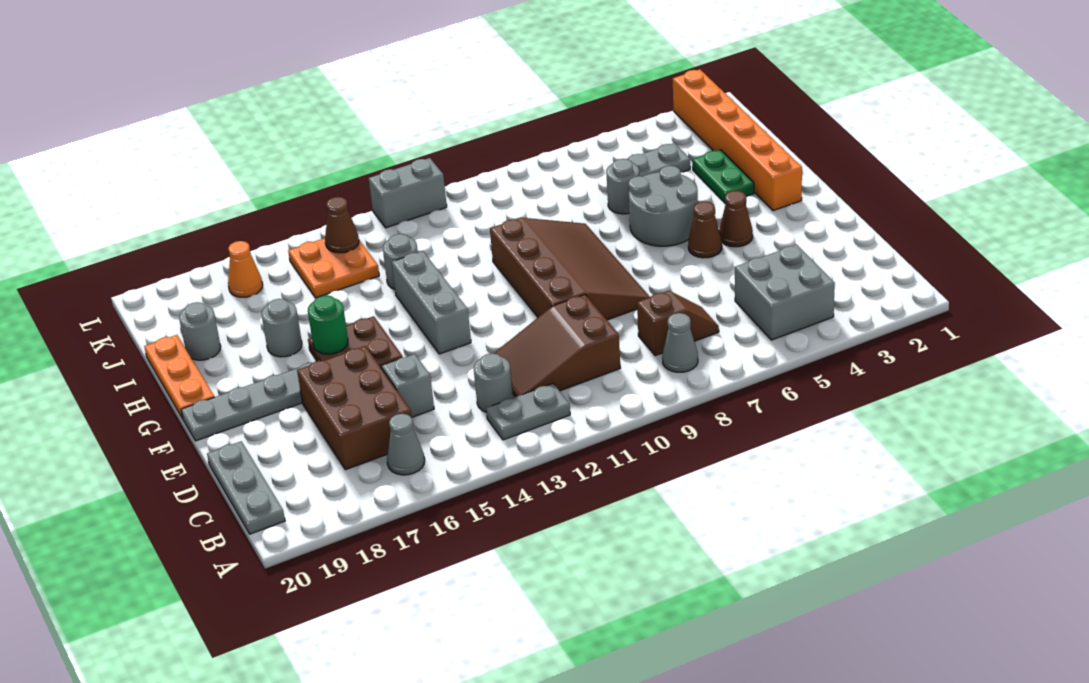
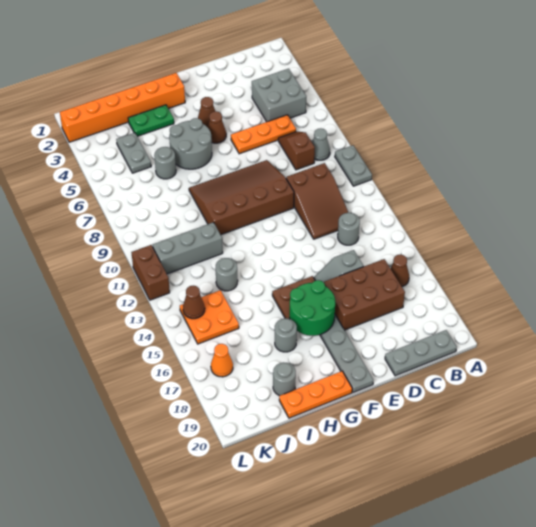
grey 1x2 plate [486,383,570,440] -> grey 1x2 plate moved to [335,145,372,186]
grey 1x1 cone [387,414,425,475] -> brown 1x1 cone [391,254,409,287]
none -> orange 1x3 plate [231,115,296,154]
grey 1x3 brick [392,251,471,354] -> grey 1x3 brick moved to [152,222,223,274]
green 1x1 round brick [308,295,348,354] -> green 2x2 round brick [290,280,335,336]
grey 1x2 brick [369,158,447,228] -> brown 1x2 brick [131,245,170,300]

